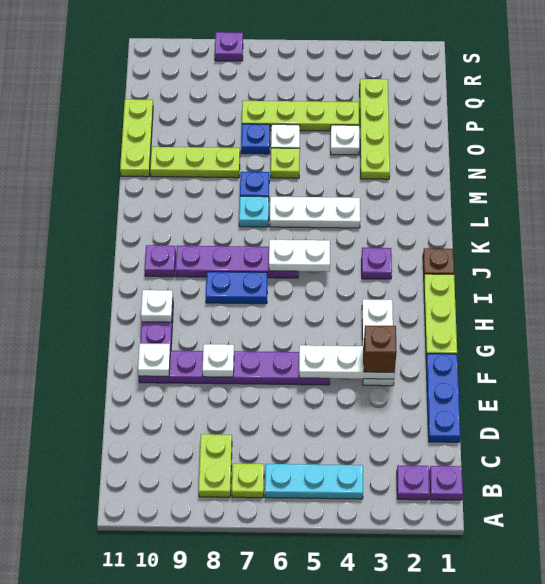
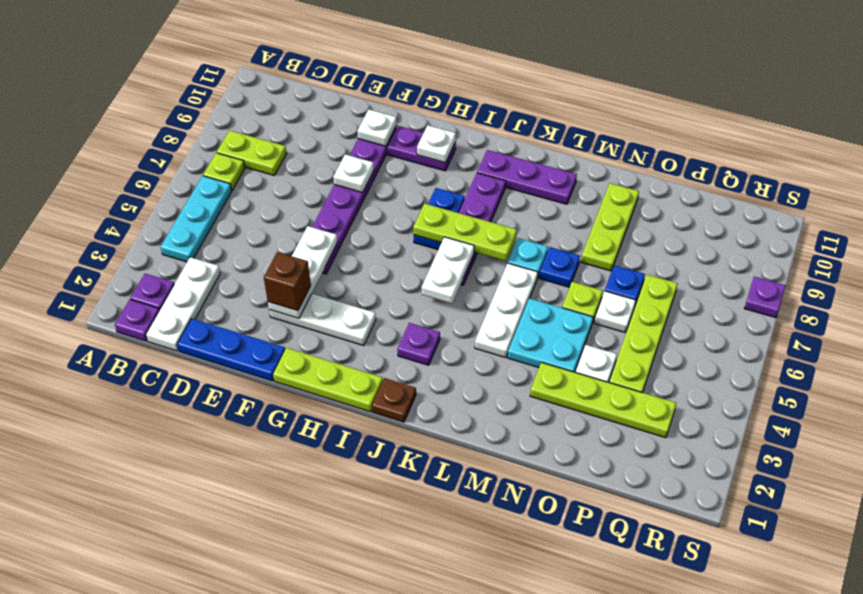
none -> white 1x3 plate [146,257,220,351]
purple 1x1 plate [145,245,176,277] -> purple 1x3 plate [477,150,577,204]
none -> cyan 2x2 plate [508,298,593,372]
lime 1x3 plate [120,99,153,177] -> lime 1x3 plate moved to [413,204,517,261]

